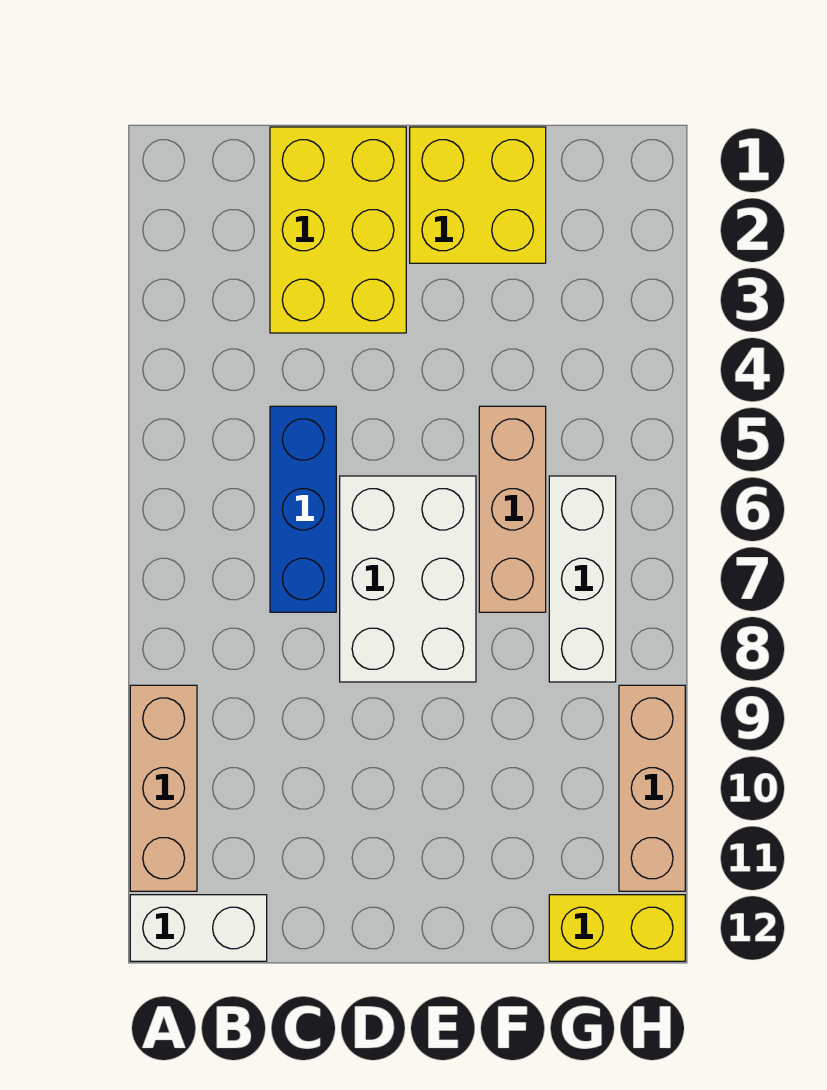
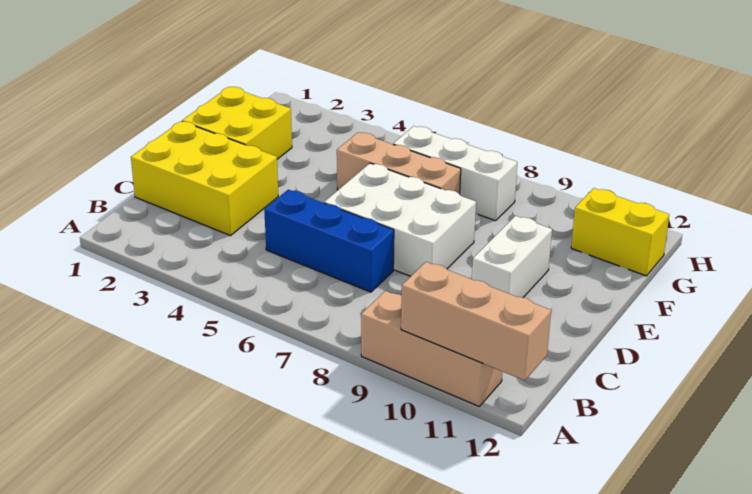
white 1x2 brick [130,895,267,961] -> white 1x2 brick moved to [472,216,552,297]
yellow 1x2 brick [549,895,685,961] -> yellow 1x2 brick turned to [571,188,669,276]
tan 1x3 brick [619,685,685,891] -> tan 1x3 brick moved to [401,262,551,381]

